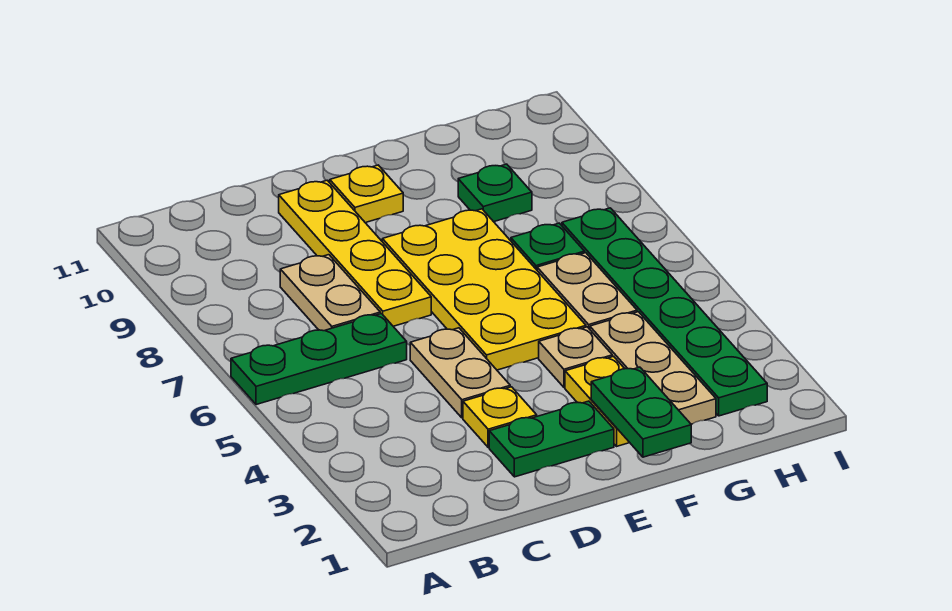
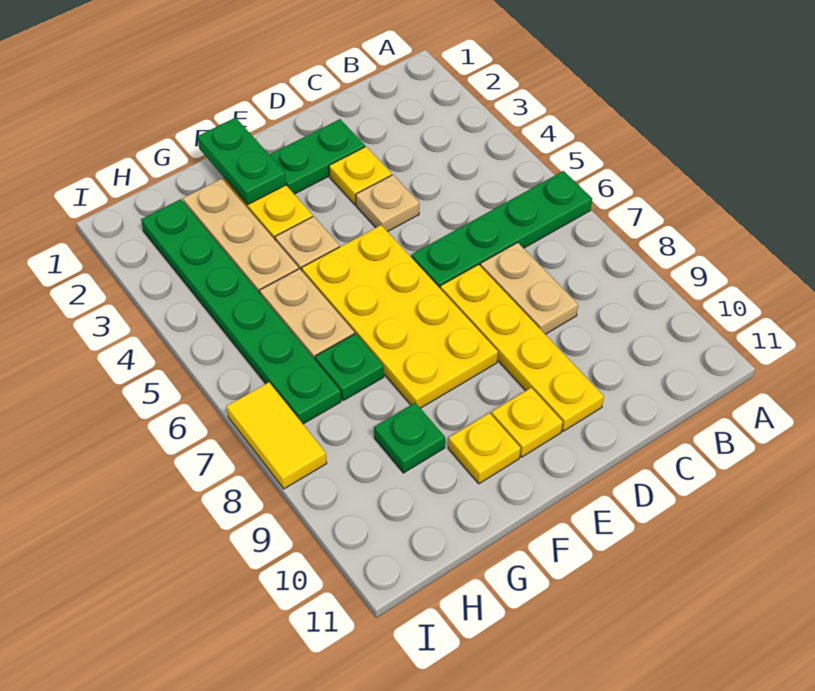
green 1x3 plate [231,314,407,405] -> green 1x4 plate [411,171,592,288]
tan 1x2 plate [410,328,510,418] -> tan 1x1 plate [356,175,419,232]
none -> yellow 1x1 plate [448,413,520,484]
none -> yellow 1x2 tile [227,382,327,489]

